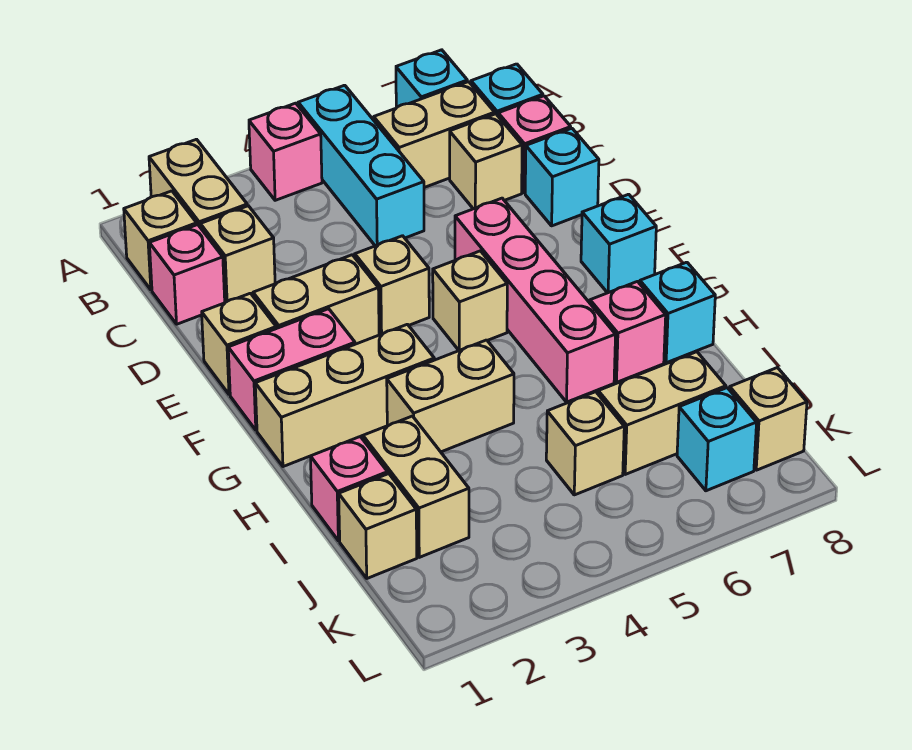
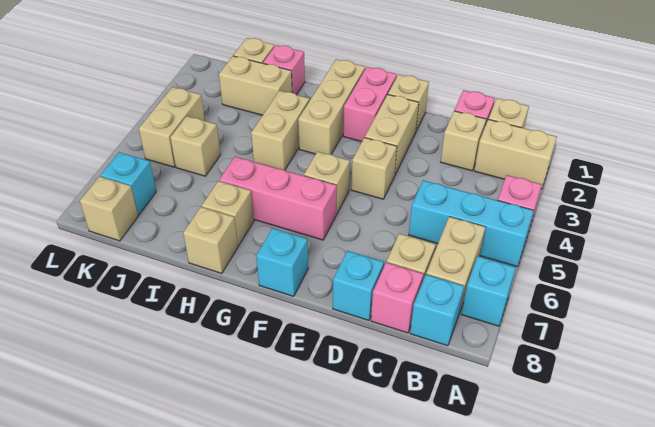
pink 1x4 brick [455,198,616,402] -> pink 1x3 brick [219,157,337,240]
pink 1x1 brick [590,282,666,382] -> tan 1x1 brick [202,181,254,246]
cyan 1x1 brick [640,262,715,363] -> tan 1x1 brick [183,207,238,273]
tan 1x2 brick [598,352,726,474] -> tan 1x2 brick moved to [139,87,205,167]

